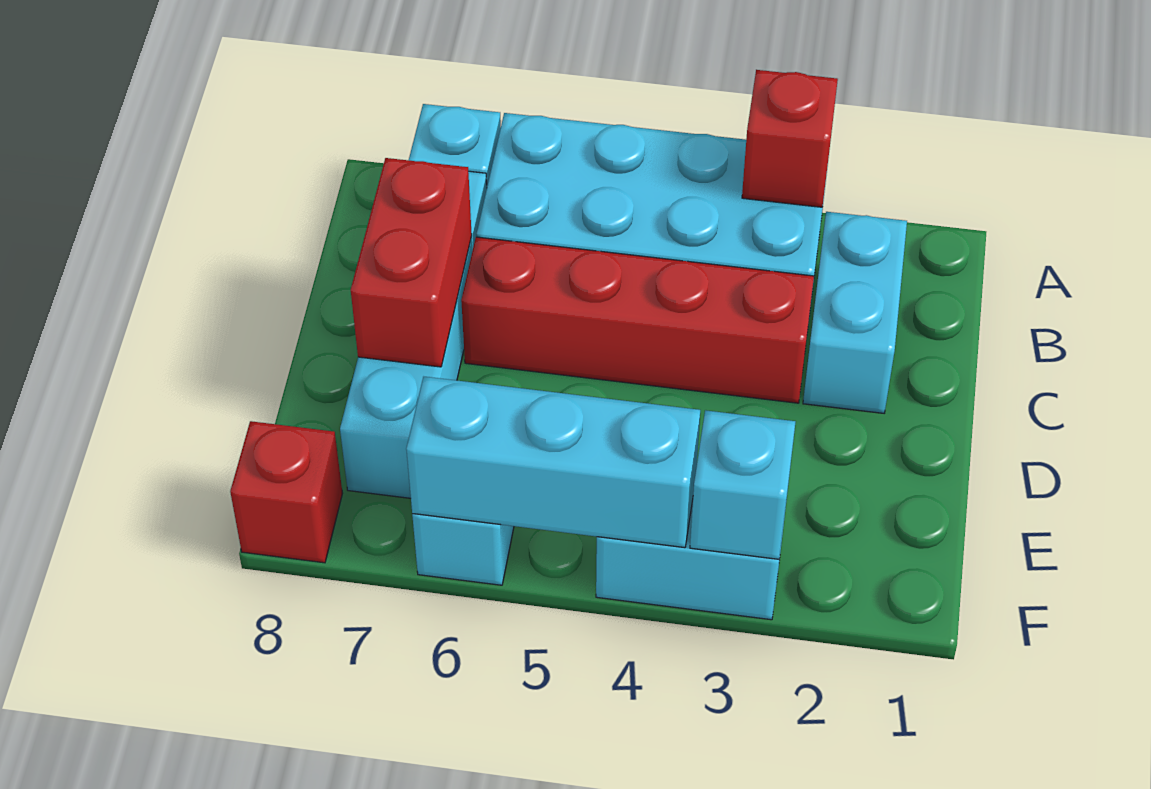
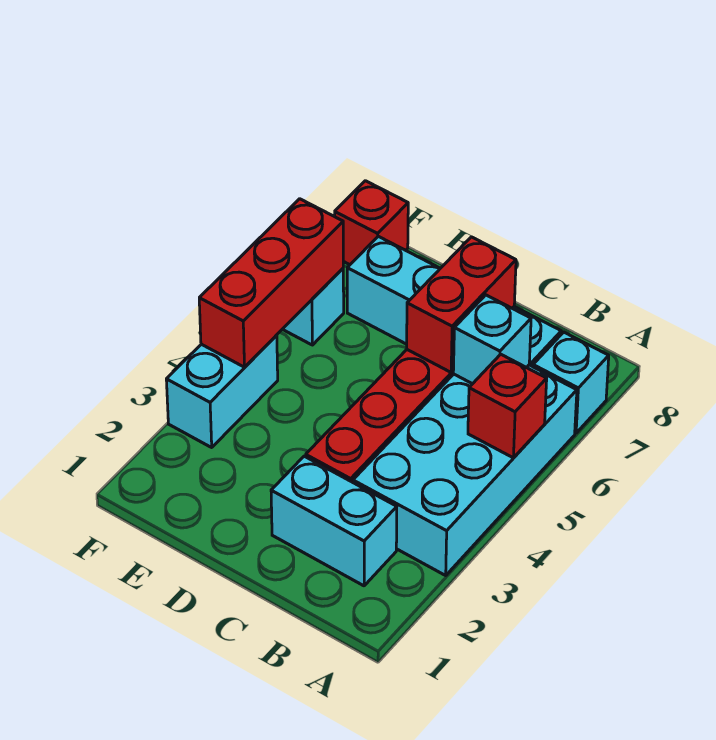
red 1x1 brick [742,70,838,207] -> red 1x1 brick moved to [468,354,547,458]
red 1x2 brick [351,158,472,367] -> red 1x2 brick turned to [407,237,516,372]
cyan 1x1 brick [690,410,795,559] -> cyan 1x1 brick moved to [453,295,531,384]
cyan 1x3 brick [406,377,700,548] -> red 1x3 brick [199,199,343,367]

